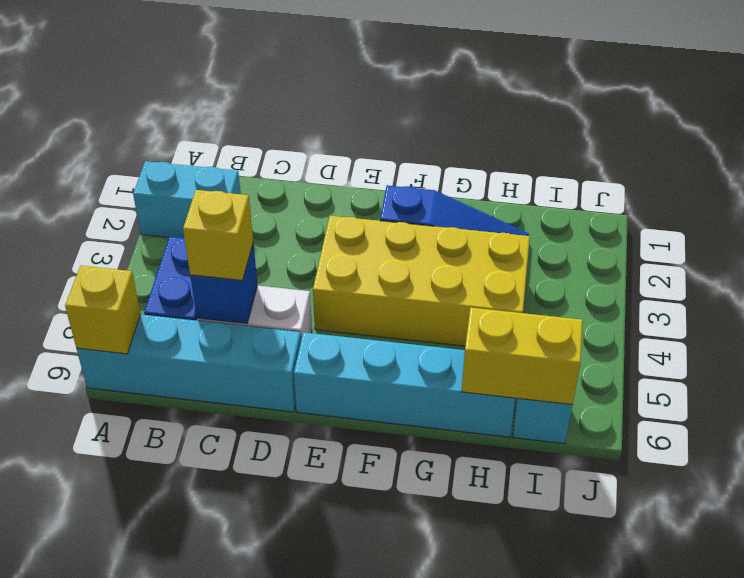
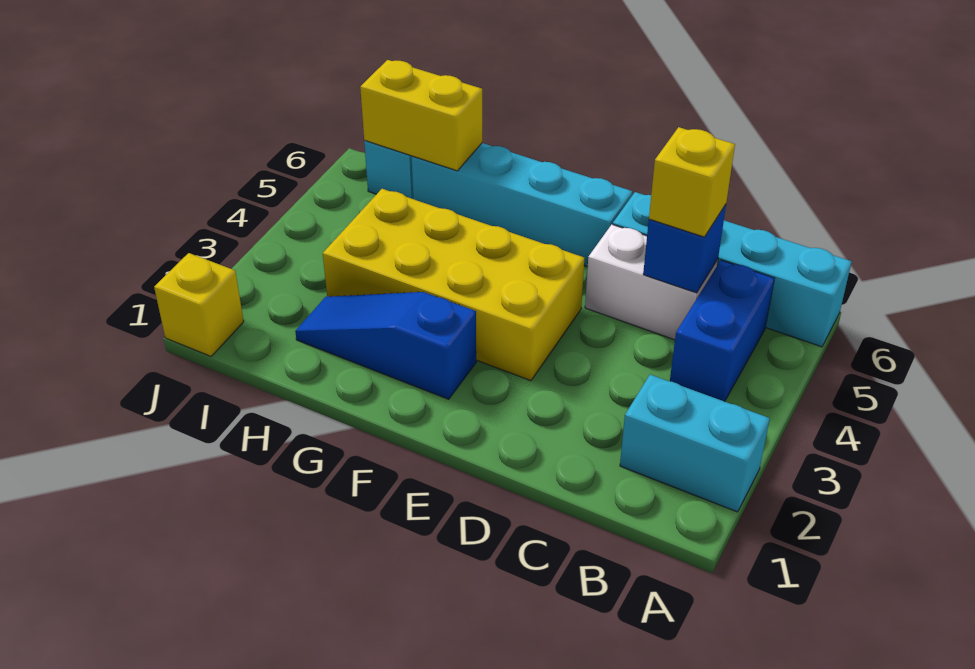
yellow 1x1 brick [65,266,141,354] -> yellow 1x1 brick moved to [154,253,244,356]

